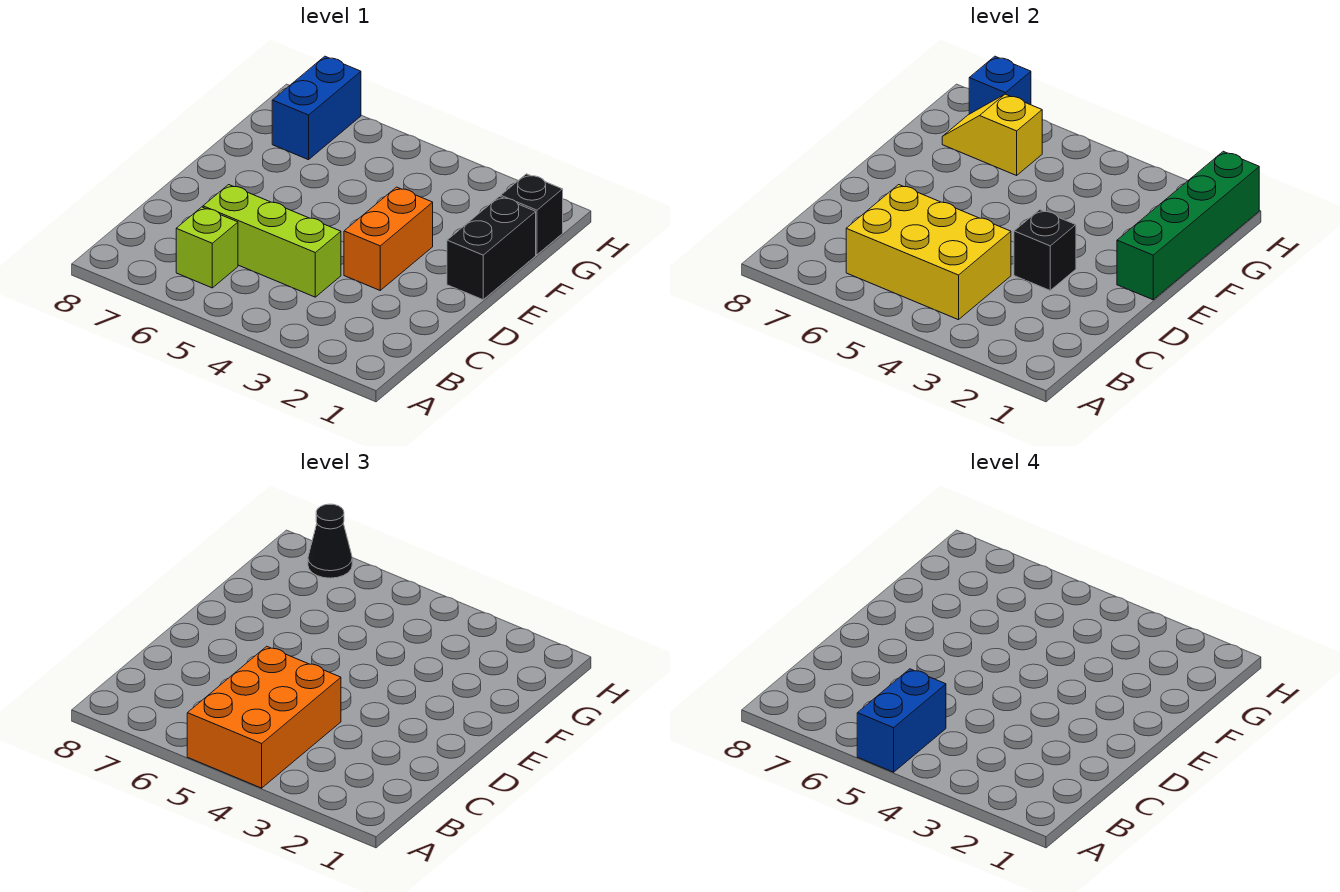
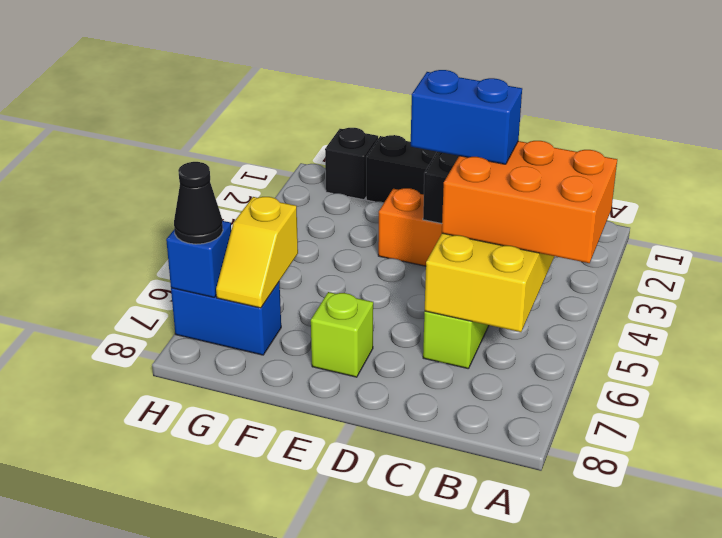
blue 1x2 brick [857,669,946,772] -> blue 1x2 brick moved to [411,70,522,164]
lime 1x1 brick [176,207,238,288] -> lime 1x1 brick moved to [311,292,373,377]
green 1x4 brick [1117,151,1259,300] -> none

